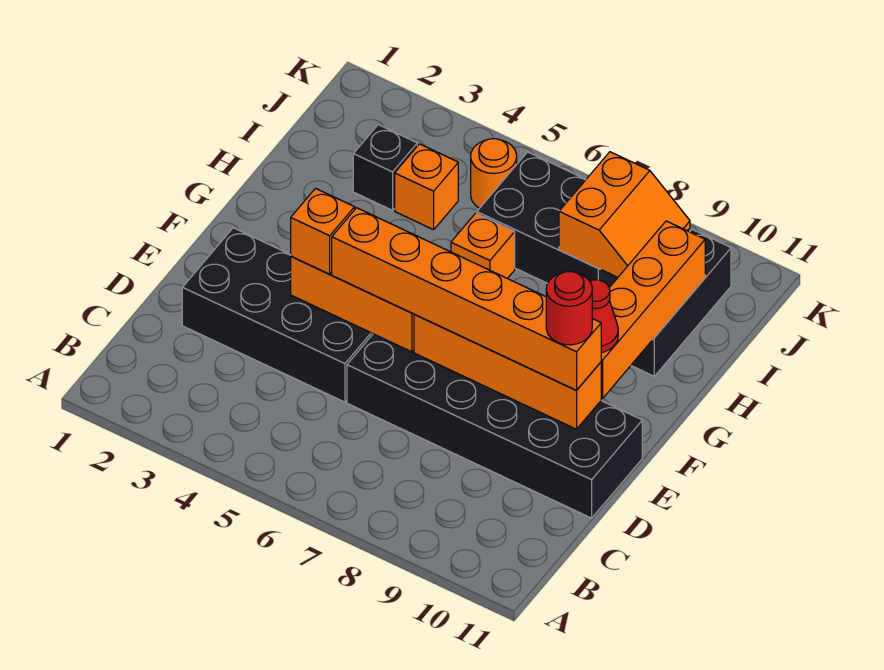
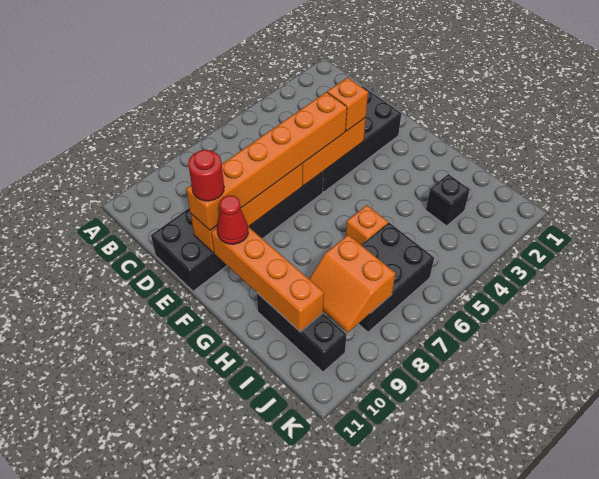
orange 1x1 brick [395,144,458,230] -> none
orange 1x1 round brick [471,139,517,208] -> none

